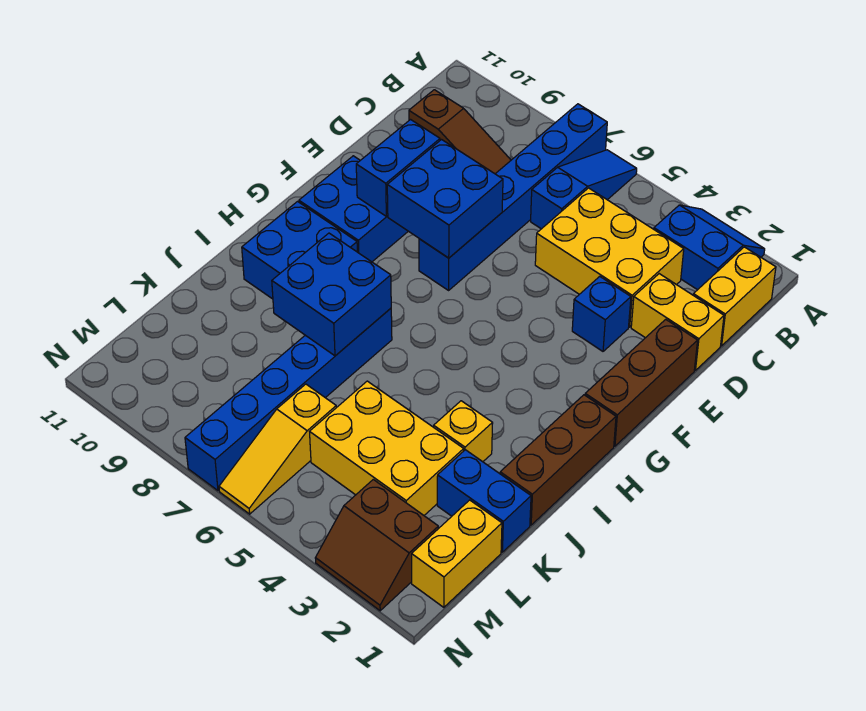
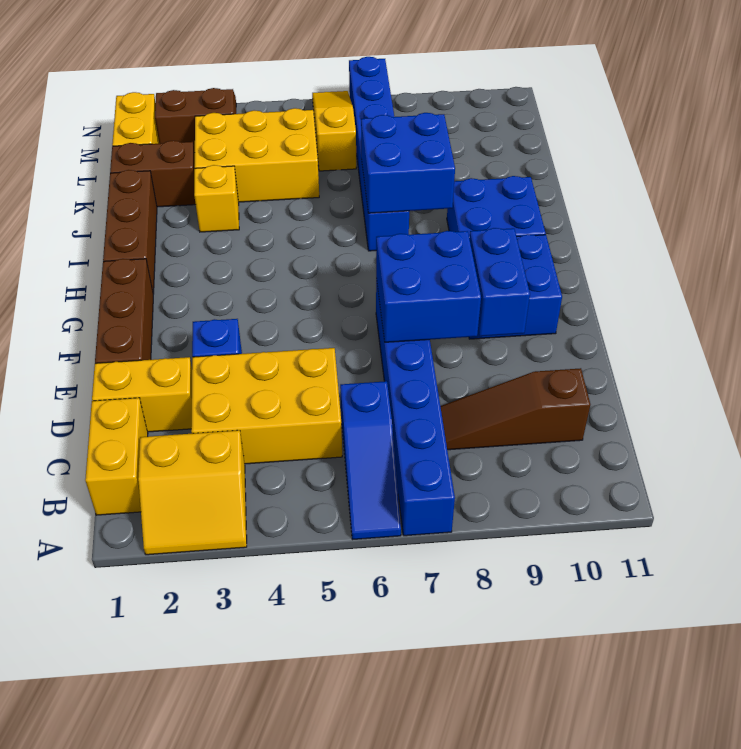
blue 2x2 slope [654,205,765,290] -> yellow 2x2 slope [138,430,247,555]
blue 1x2 brick [437,450,531,552] -> brown 1x2 brick [110,141,196,207]

